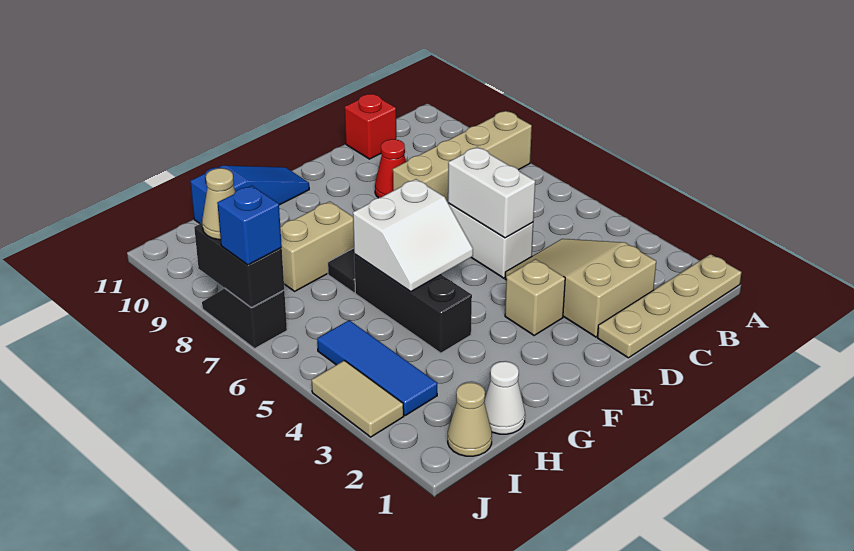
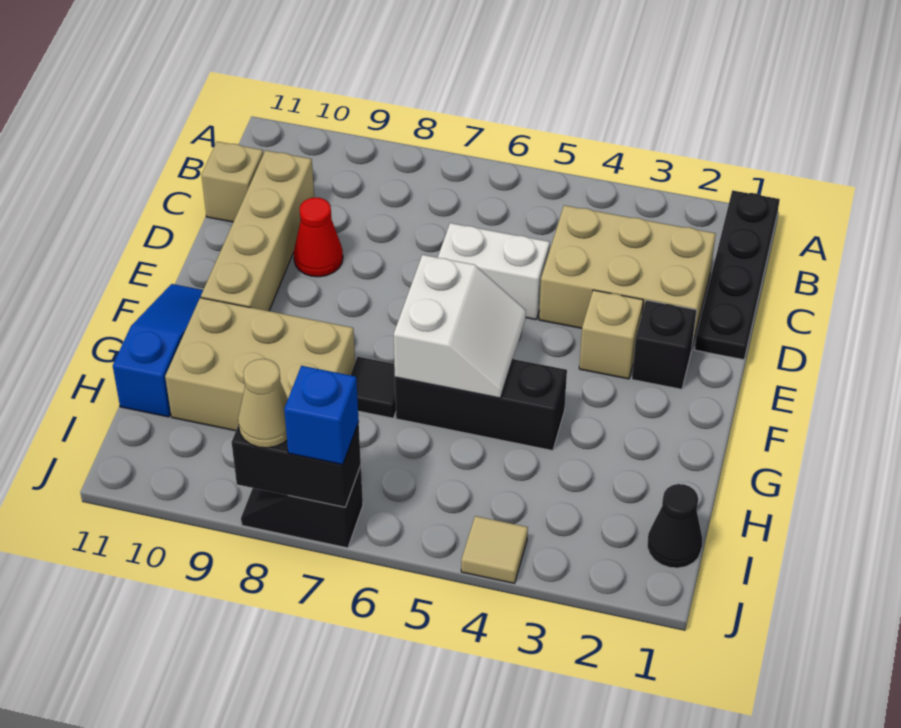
tan 1x4 plate [597,254,742,358] -> black 1x4 plate [694,190,780,360]
tan 1x4 brick [393,111,532,202] -> tan 1x4 brick moved to [201,150,314,311]
tan 2x3 slope [505,239,656,337] -> tan 2x3 brick [539,205,716,347]
red 1x1 brick [345,94,396,159] -> tan 1x1 brick [201,142,263,222]
white 1x2 brick [448,147,535,238] -> none
none -> black 1x1 brick [632,300,697,389]
tan 1x2 brick [280,201,354,291] -> tan 2x3 brick [165,298,355,431]
white 1x1 cone [484,361,525,434] -> none
tan 1x1 cone [448,383,492,456] -> black 1x1 cone [647,484,702,568]
blue 1x3 tile [317,320,437,415] -> none
tan 1x2 tile [312,360,404,437] -> tan 1x1 tile [461,516,528,583]

